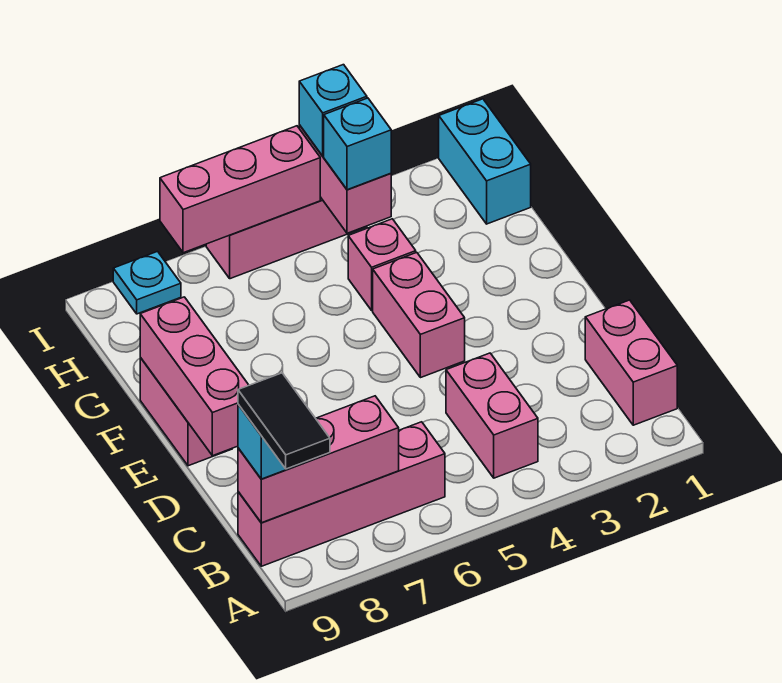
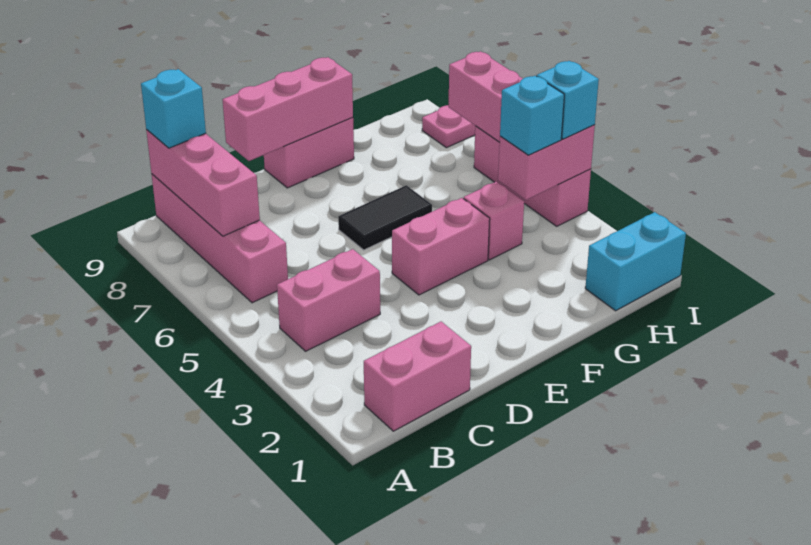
black 1x2 tile [238,373,330,469] -> black 1x2 tile moved to [338,185,432,250]
cyan 1x1 plate [113,252,181,314] -> pink 1x1 plate [422,105,475,148]

